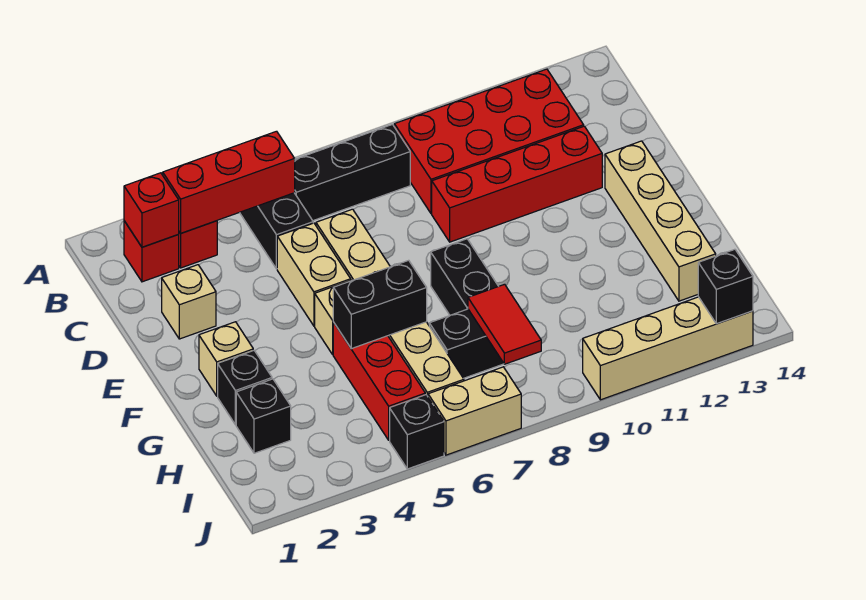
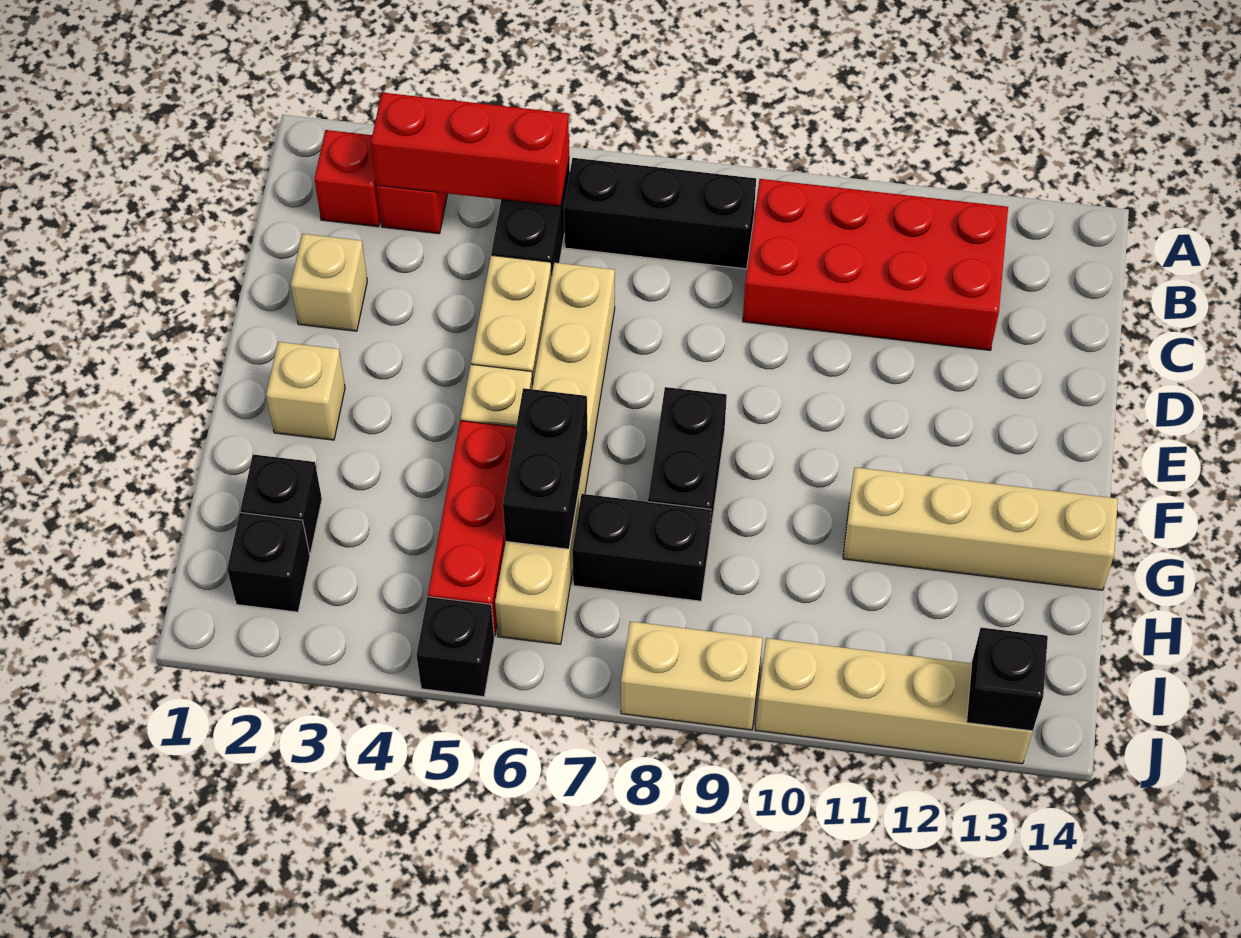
red 1x1 brick [124,173,179,247] -> none
red 1x4 brick [432,126,602,242] -> none
tan 1x4 brick [605,141,716,301] -> tan 1x4 brick turned to [843,467,1118,590]
black 1x1 brick [218,350,272,425] -> black 1x1 brick moved to [227,513,310,612]
black 1x2 brick [333,260,427,349] -> black 1x2 brick turned to [503,388,588,549]
red 1x2 tile [468,284,541,364] -> none
tan 1x2 brick [428,367,521,455] -> tan 1x2 brick moved to [621,621,763,730]

